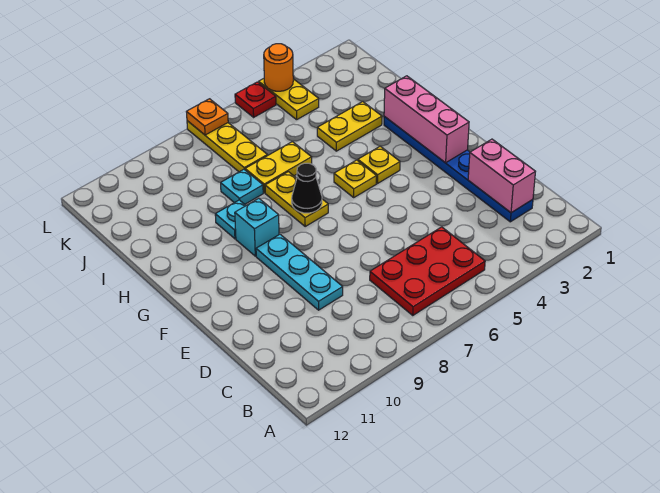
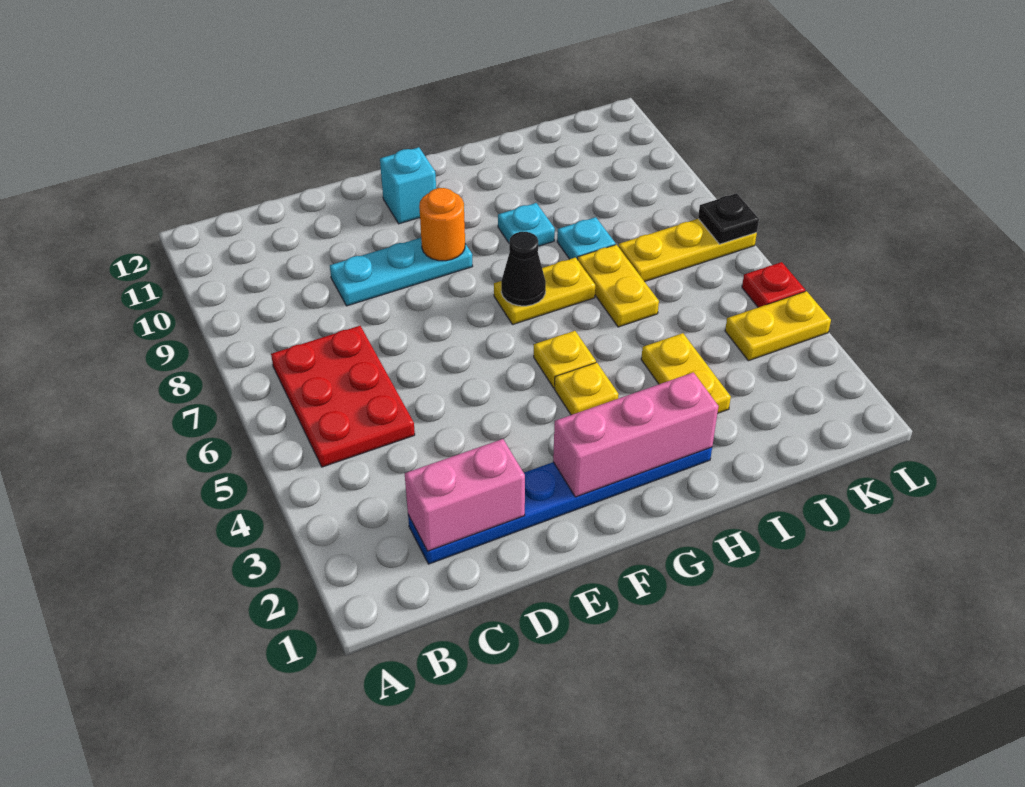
cyan 1x1 brick [235,198,279,256] -> cyan 1x1 brick moved to [380,147,436,224]
orange 1x1 round brick [264,44,293,91] -> orange 1x1 round brick moved to [419,188,465,261]
orange 1x1 plate [187,99,228,135] -> black 1x1 plate [698,193,759,244]

